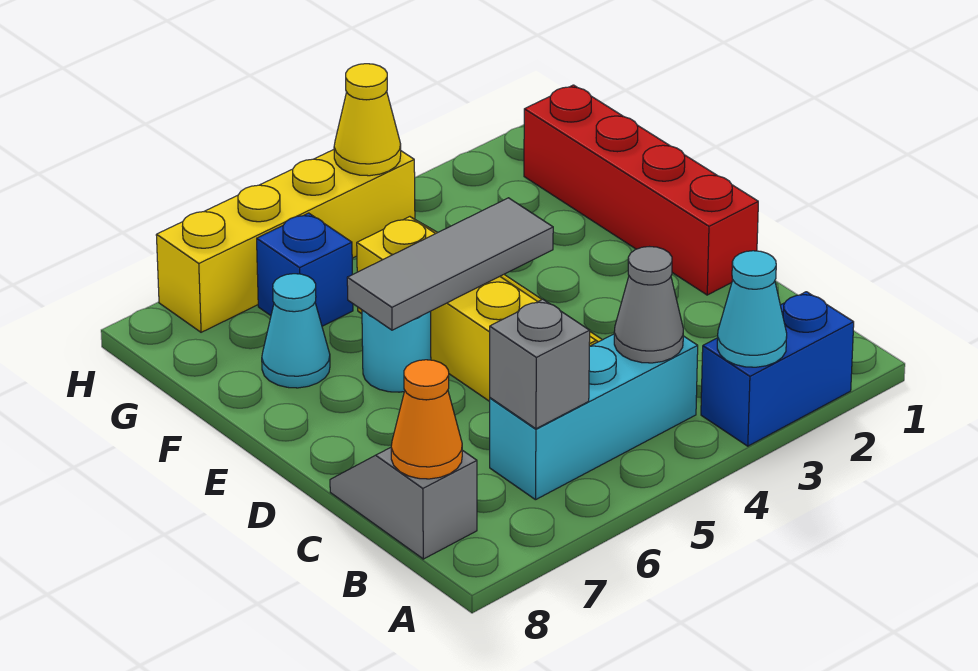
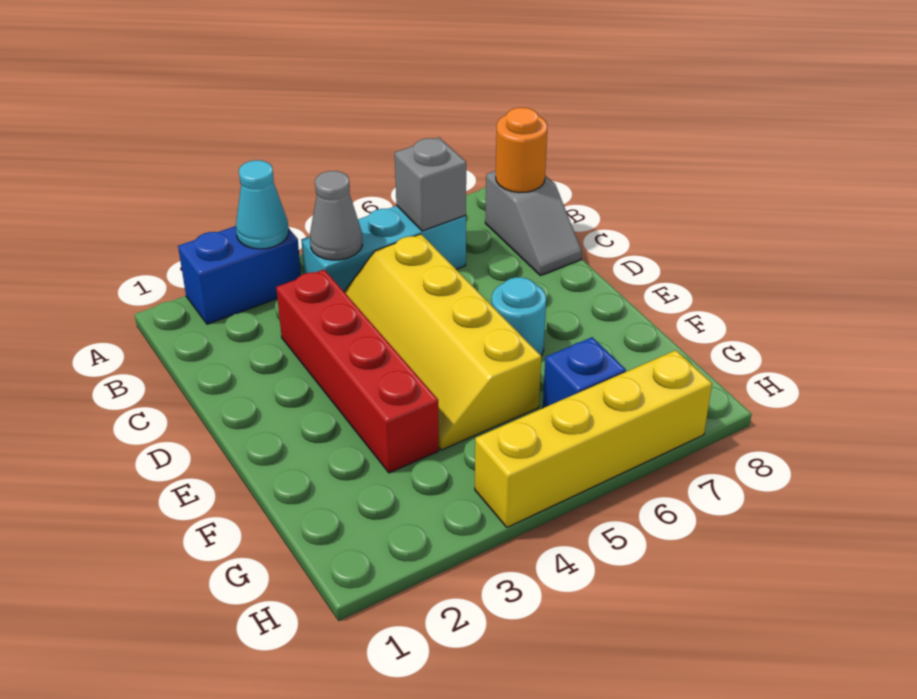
orange 1x1 cone [391,360,462,479] -> orange 1x1 round brick [496,108,547,193]
red 1x4 brick [524,85,758,295] -> red 1x4 brick moved to [276,269,439,473]
grey 1x3 tile [347,198,553,330] -> none
cyan 1x1 cone [262,274,330,388] -> none
yellow 1x1 cone [334,64,401,176] -> none

